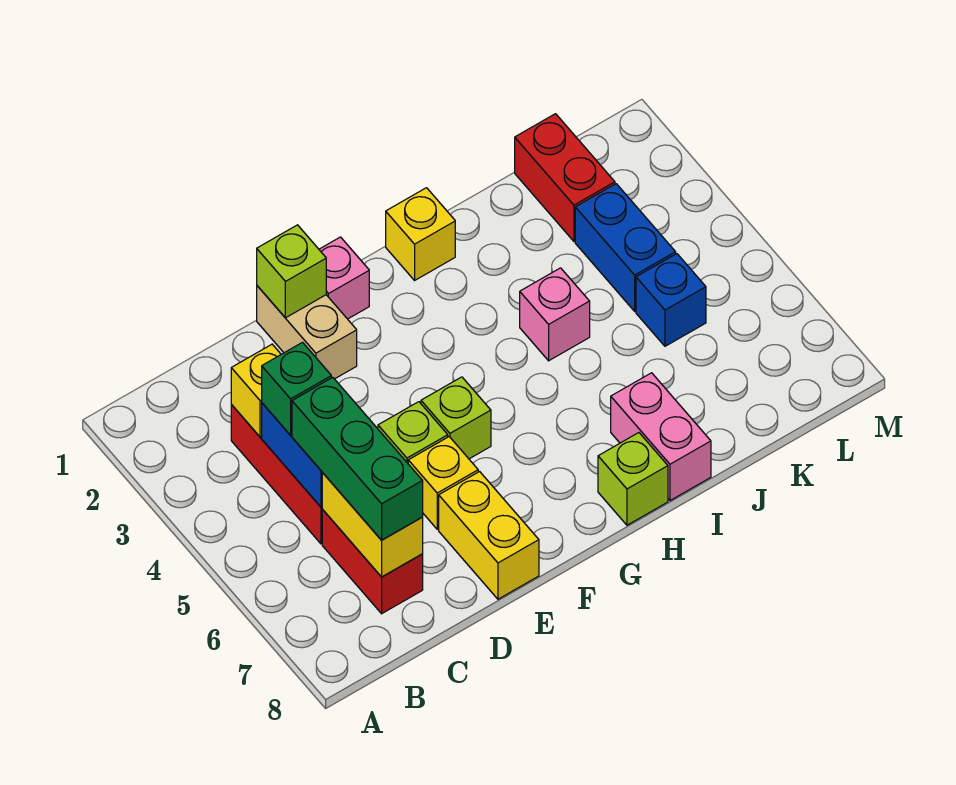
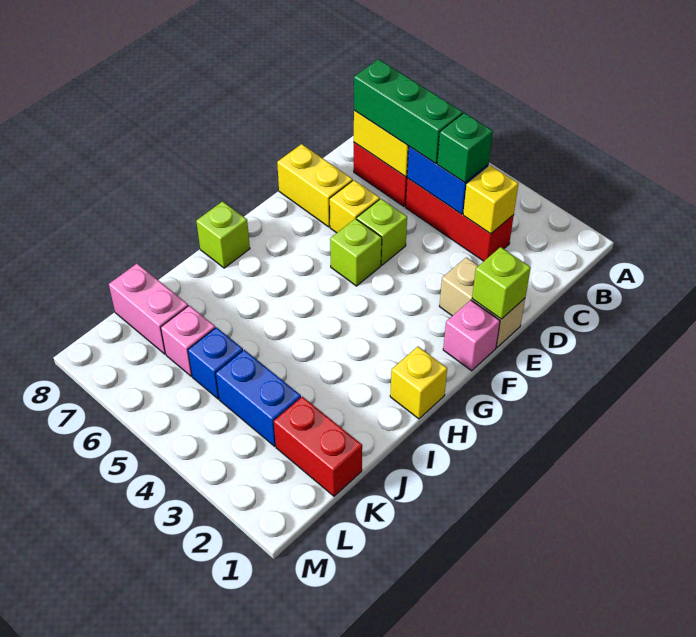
pink 1x1 brick [520,268,590,361] -> pink 1x1 brick moved to [161,305,215,376]
pink 1x2 brick [611,373,711,501] -> pink 1x2 brick moved to [109,264,188,354]

